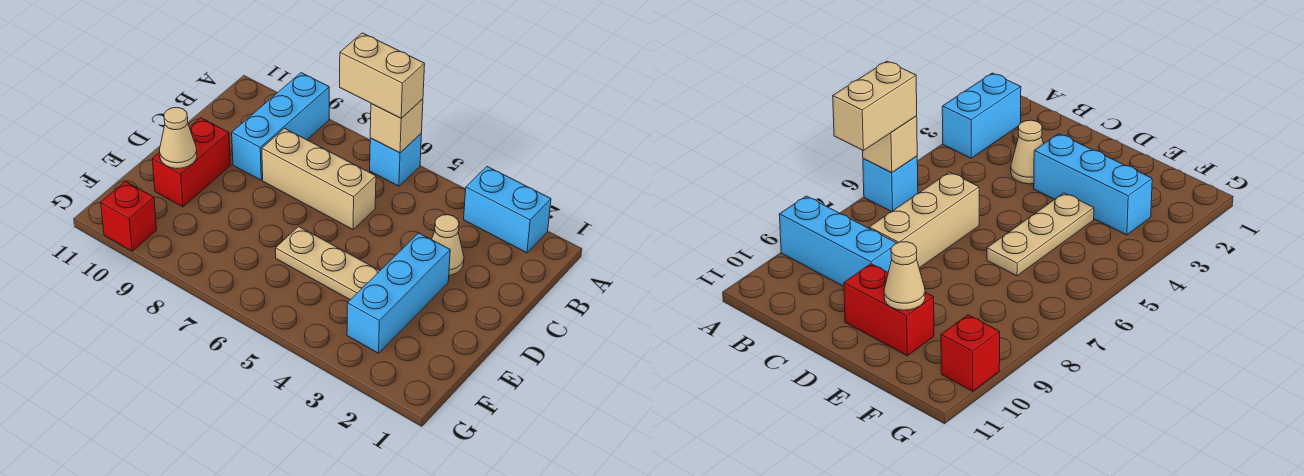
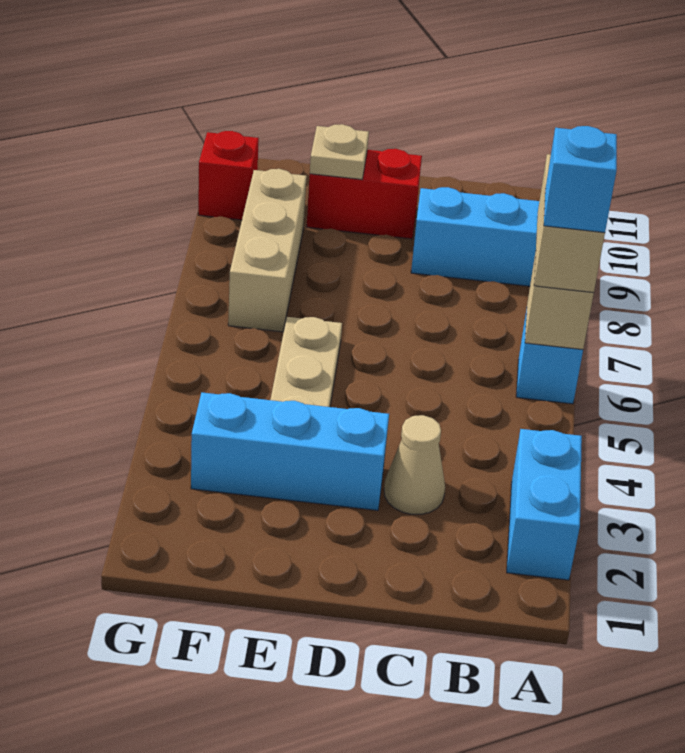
none -> cyan 1x1 brick [544,126,617,233]
tan 1x3 brick [262,128,376,230] -> tan 1x3 brick moved to [228,169,307,332]
tan 1x1 cone [160,107,197,169] -> tan 1x1 plate [310,124,369,179]

